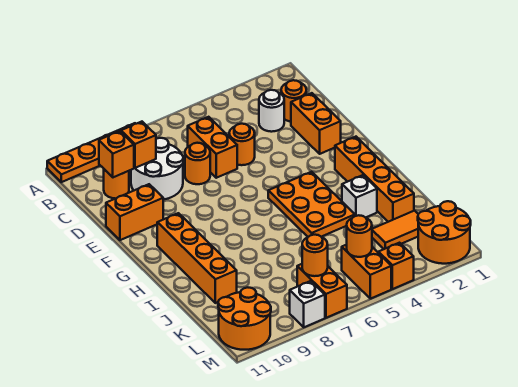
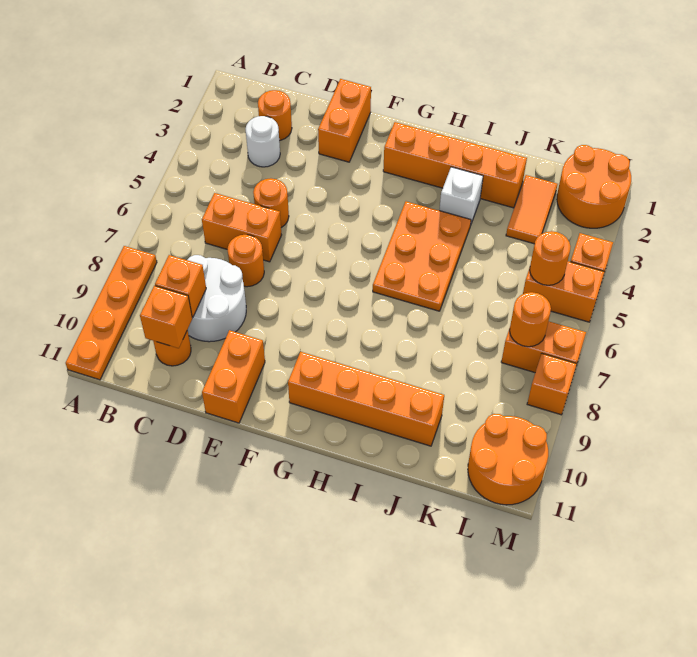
orange 1x2 brick [291,93,341,154] -> orange 1x2 brick turned to [318,79,371,162]
orange 2x3 plate [268,172,355,237] -> orange 2x3 plate turned to [373,201,471,311]
white 1x1 brick [290,281,325,327] -> orange 1x1 brick [527,354,577,415]

